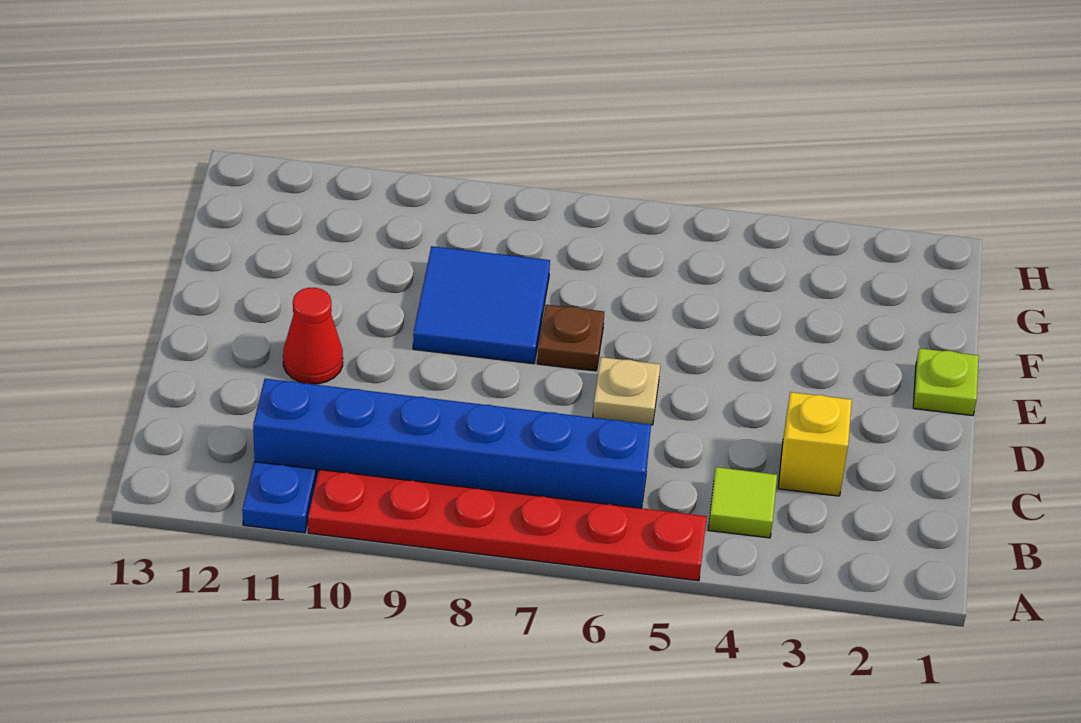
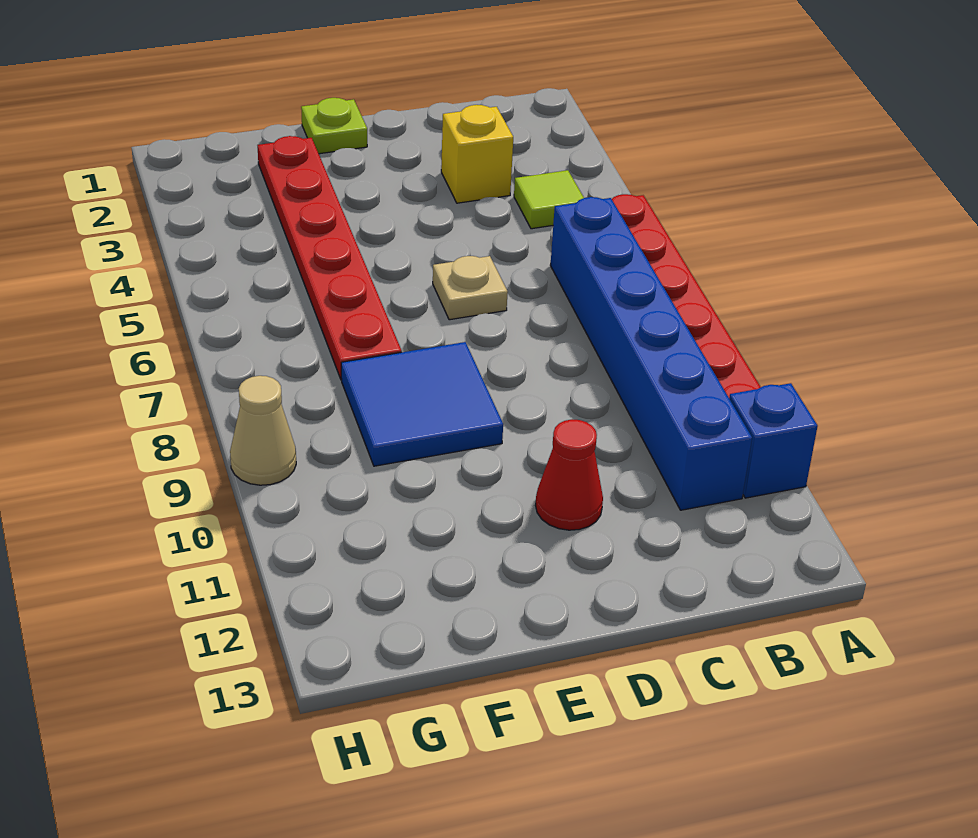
blue 1x1 plate [242,462,316,533] -> blue 1x1 brick [729,383,818,498]
brown 1x1 plate [537,305,604,371] -> none
none -> red 1x6 plate [258,136,402,380]
none -> tan 1x1 cone [230,376,296,485]

